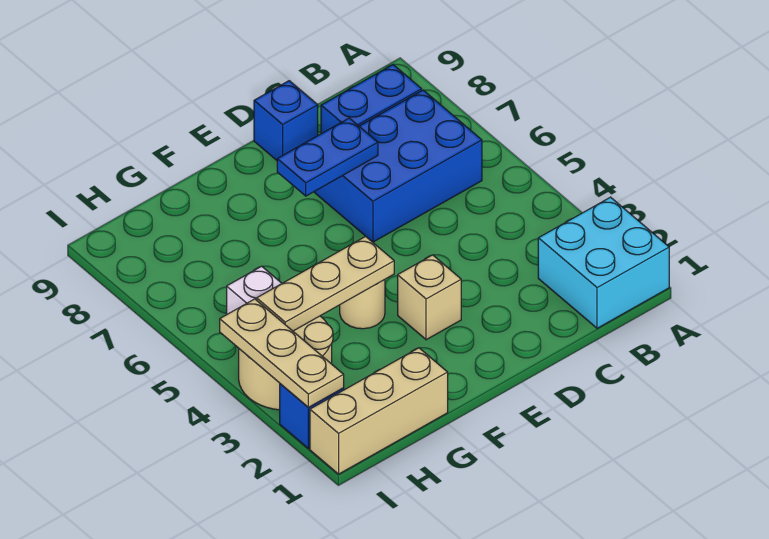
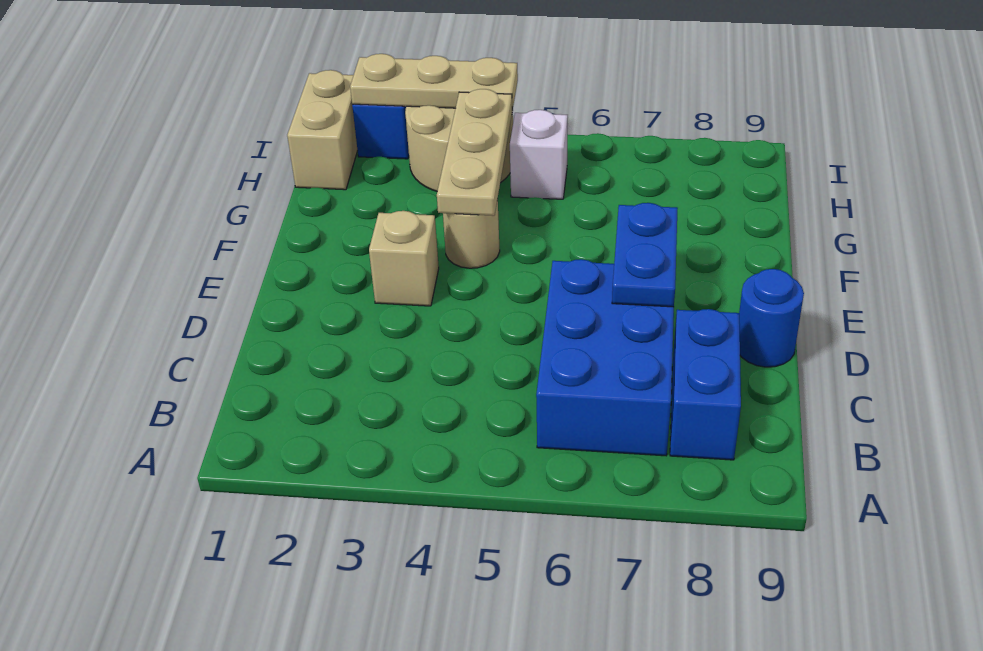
cyan 2x2 brick [538,197,669,328] -> none
blue 1x1 brick [254,81,318,160] -> blue 1x1 round brick [739,269,804,367]
tan 1x3 brick [310,348,448,474] -> tan 1x2 brick [287,70,358,190]

